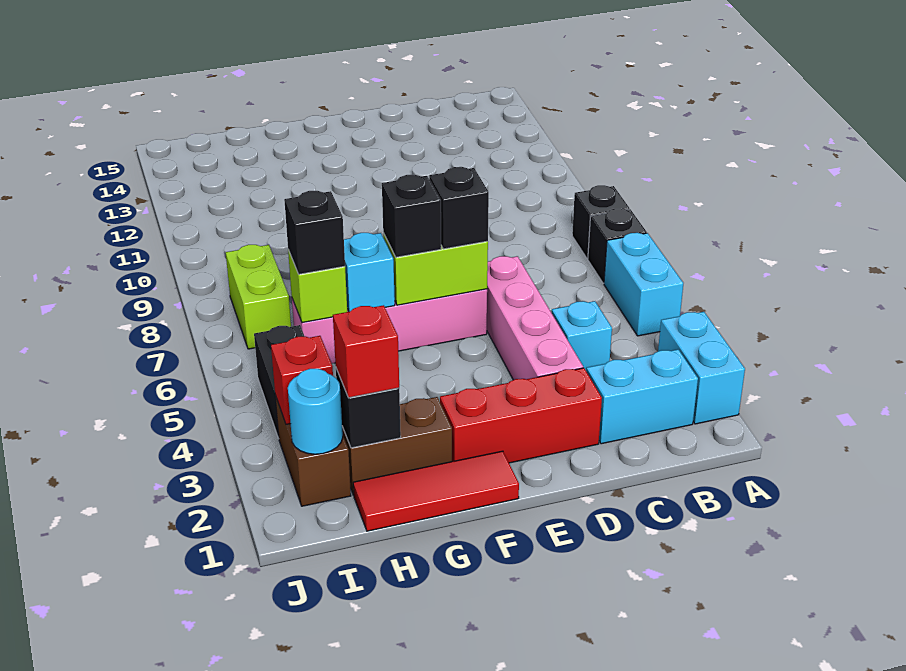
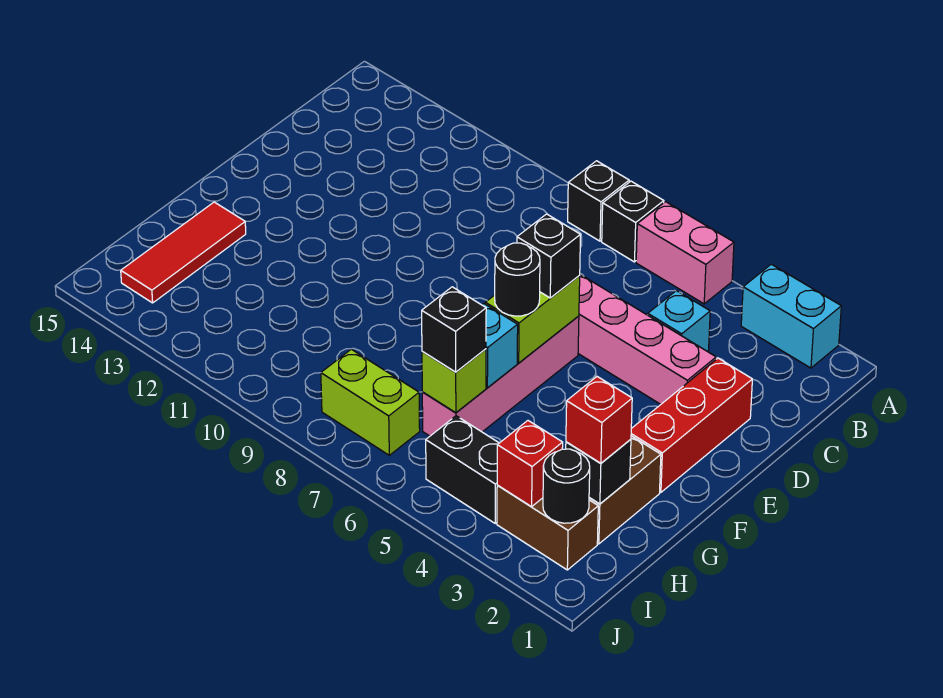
cyan 1x2 brick [604,233,683,336] -> pink 1x2 brick [636,202,734,304]
cyan 1x2 brick [586,349,698,444] -> none
red 1x3 tile [353,451,519,531] -> red 1x3 tile moved to [121,202,246,303]
black 1x1 brick [382,175,441,257] -> black 1x1 round brick [495,243,540,316]
cyan 1x1 round brick [288,369,343,454] -> black 1x1 round brick [543,449,590,523]

